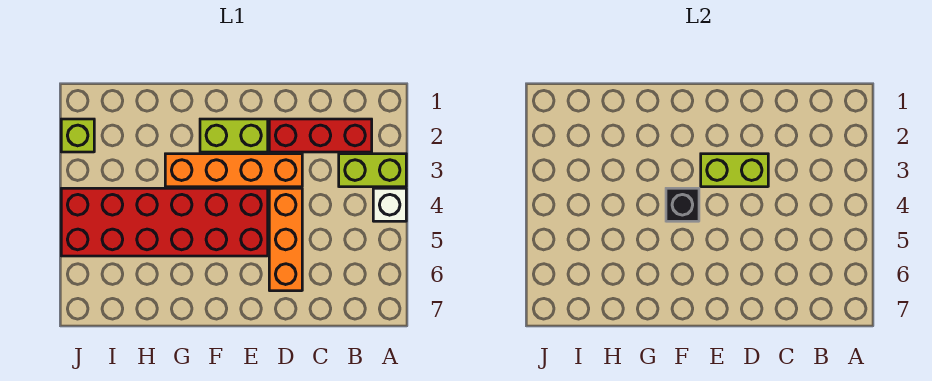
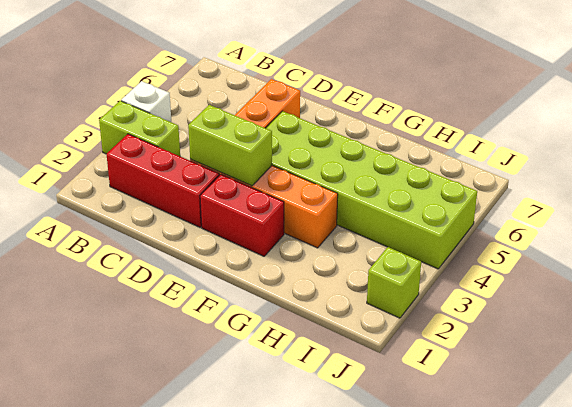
lime 1x2 brick [200,119,268,152] -> red 1x2 brick [200,174,284,256]
red 2x6 brick [61,188,268,256] -> lime 2x6 brick [266,111,477,269]
black 1x1 brick [666,188,699,221] -> none

